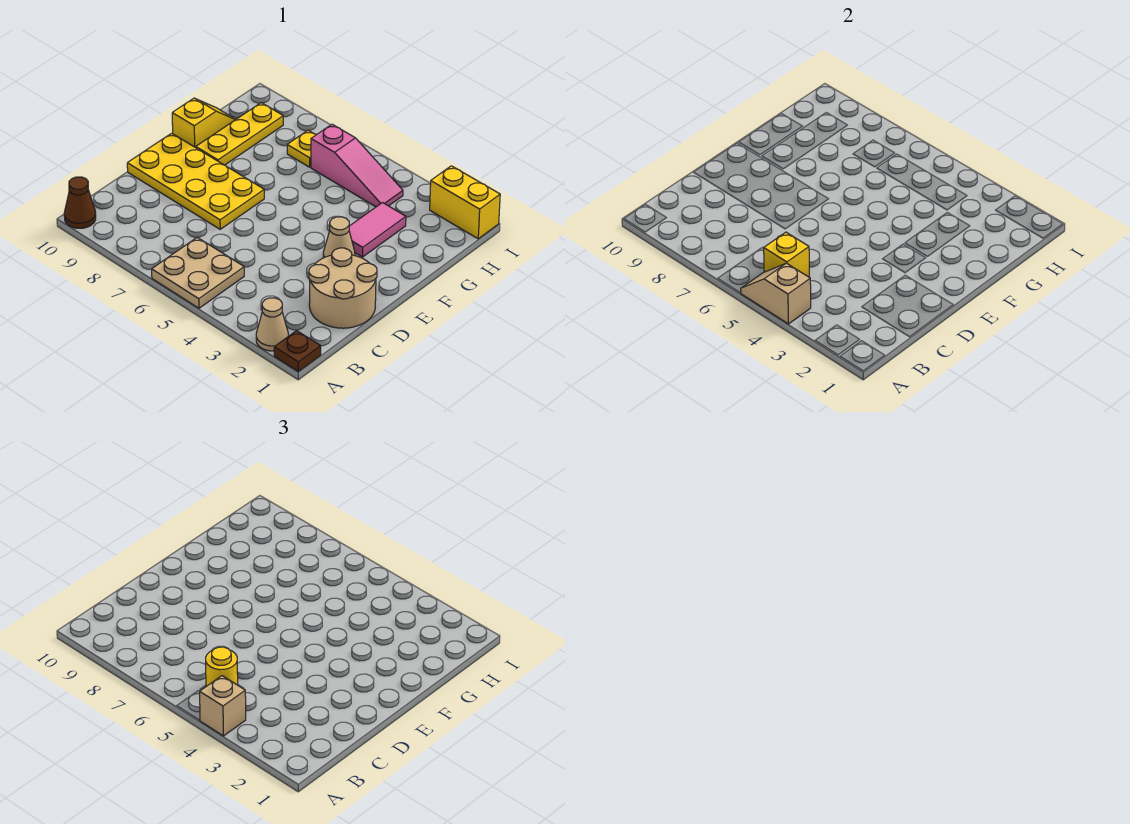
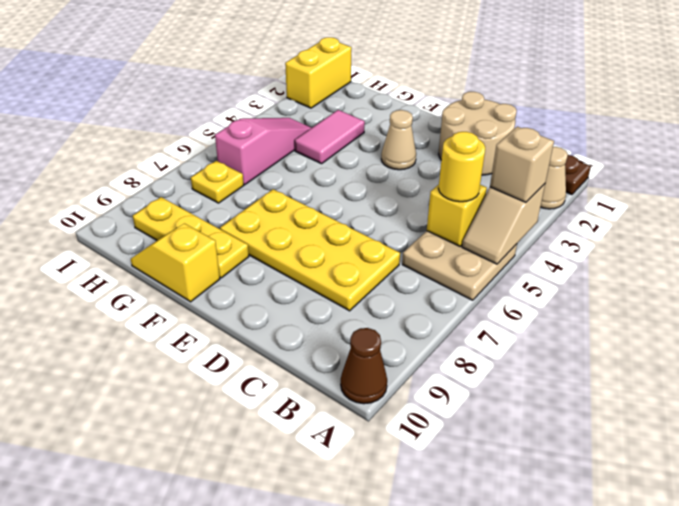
yellow 2x4 plate [127,133,264,229] -> yellow 2x4 plate turned to [220,189,400,311]
pink 1x2 tile [349,203,406,257] -> pink 1x2 tile turned to [295,110,365,164]

